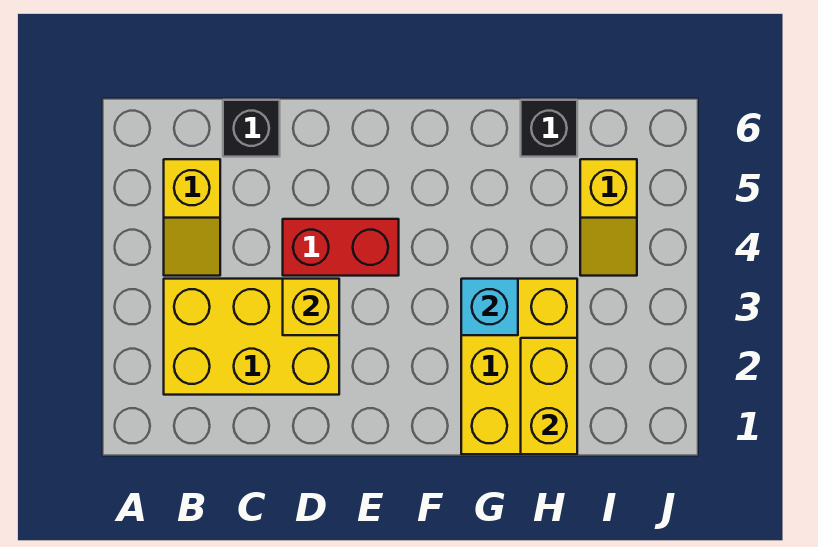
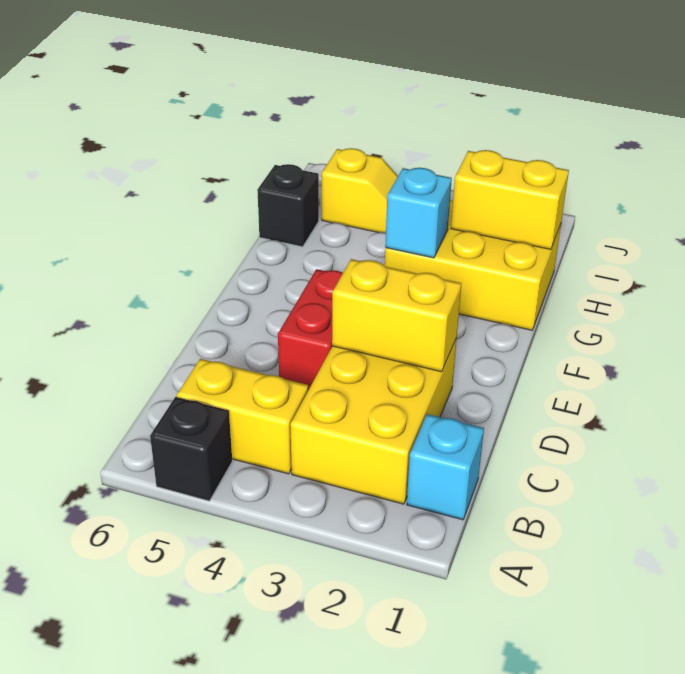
none -> cyan 1x1 brick [407,414,484,520]
yellow 1x2 slope [164,159,220,276] -> yellow 1x2 brick [177,359,308,474]
black 1x1 brick [223,100,280,157] -> black 1x1 brick moved to [150,397,232,501]
yellow 1x1 brick [283,279,339,335] -> yellow 1x2 brick [332,259,461,372]

